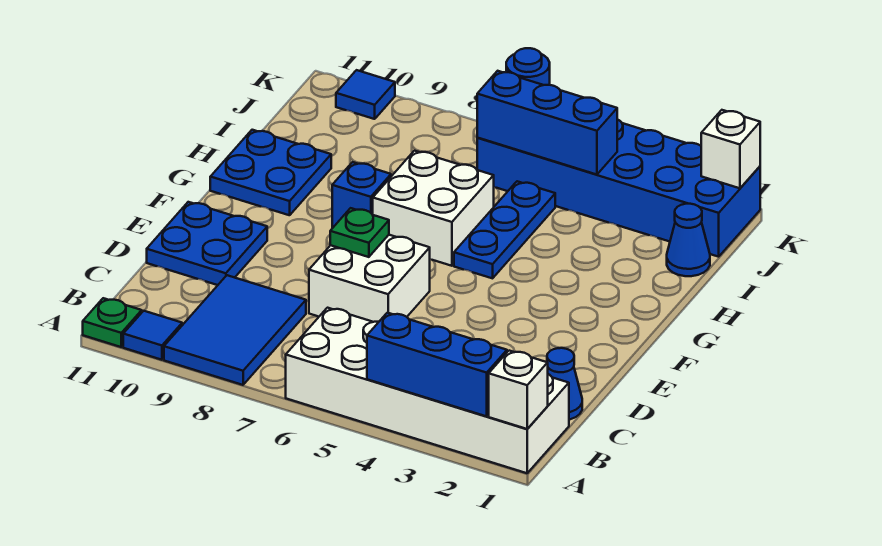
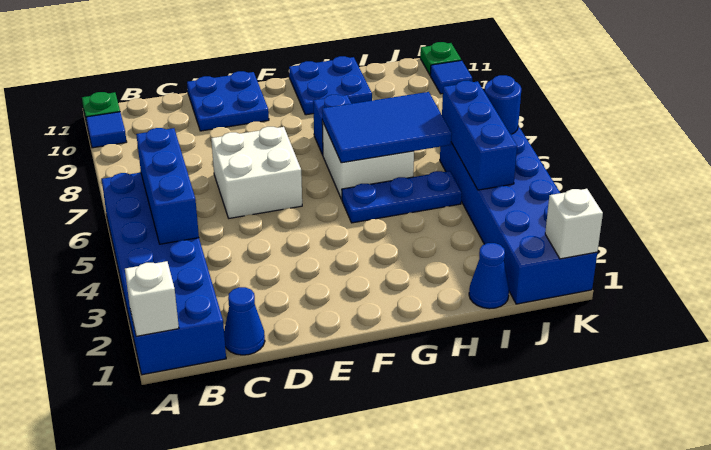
white 2x6 brick [286,308,569,473] -> blue 2x6 brick [102,173,226,375]
blue 1x3 brick [367,313,507,416] -> blue 1x3 brick moved to [136,128,199,244]
blue 2x3 tile [164,275,306,385] -> blue 2x3 tile moved to [322,92,452,163]
green 1x1 plate [330,208,389,257] -> green 1x1 plate moved to [420,42,461,75]

